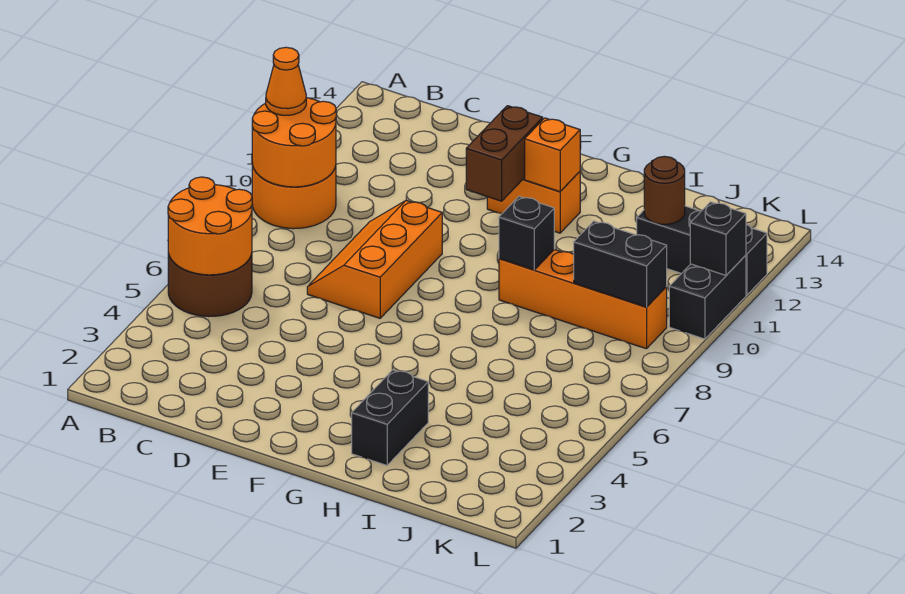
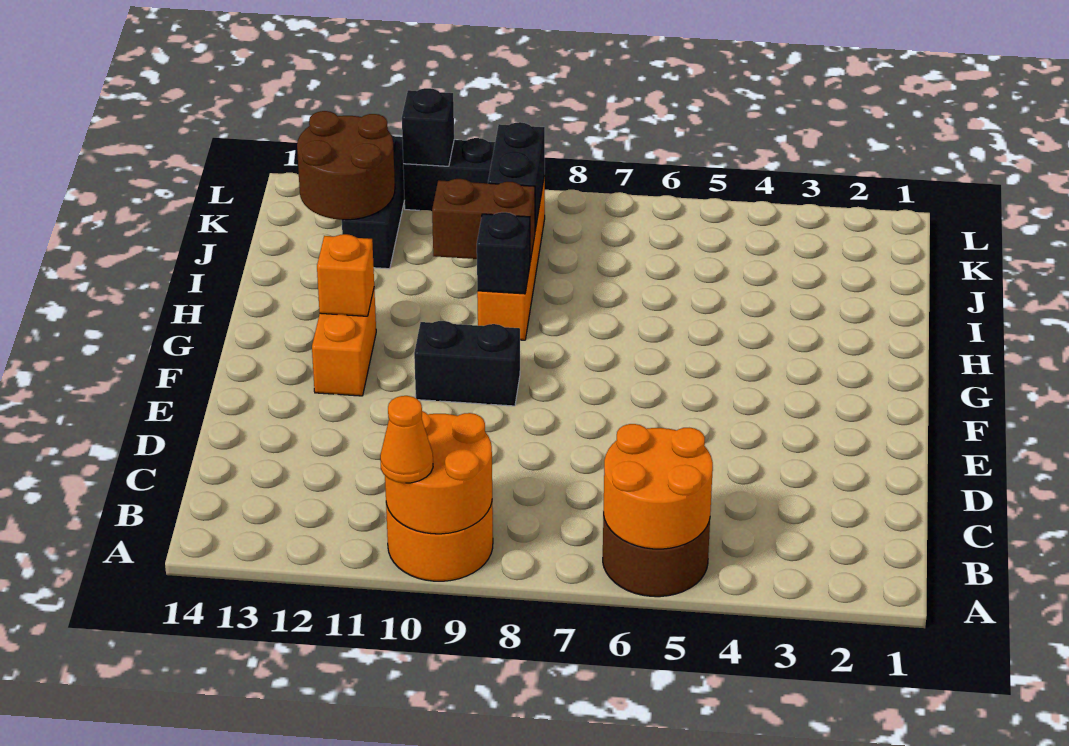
orange 2x3 slope [307,201,442,318] -> none
brown 1x2 brick [466,106,543,201] -> brown 1x2 brick moved to [432,179,535,261]
black 1x2 brick [352,370,428,465] -> black 1x2 brick moved to [414,321,520,406]
brown 1x1 round brick [644,156,685,224] -> brown 2x2 round brick [297,111,395,220]

